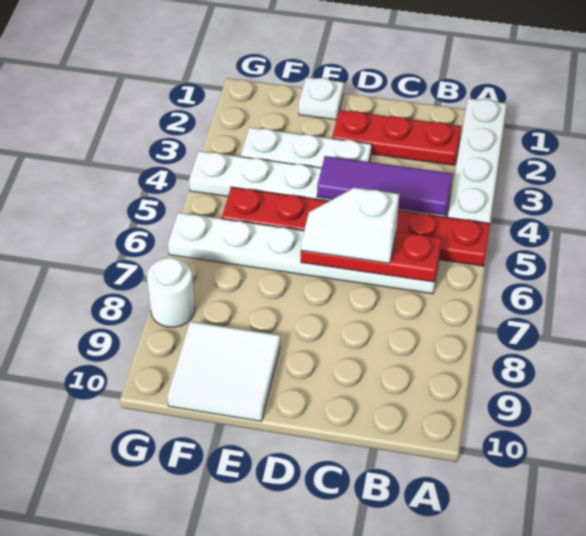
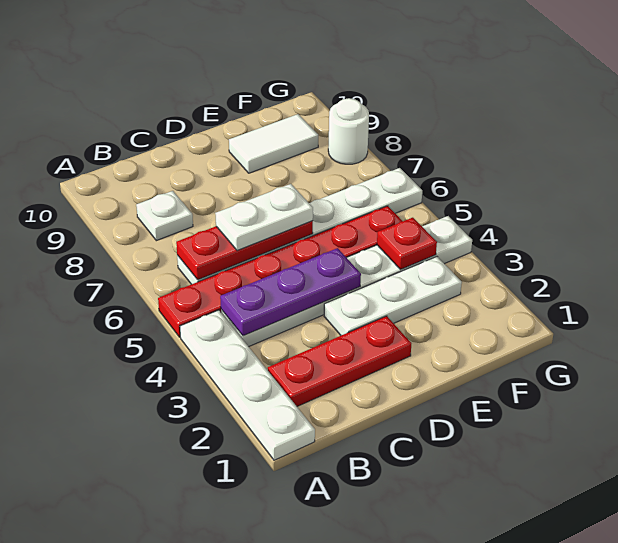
purple 1x3 tile [317,156,452,215] -> purple 1x3 plate [220,248,361,336]
white 1x2 slope [301,188,399,263] -> white 1x2 plate [215,184,313,250]
white 1x1 plate [299,77,344,120] -> white 1x1 plate moved to [136,191,193,241]
white 2x2 tile [167,321,280,421] -> white 1x2 tile [229,114,318,173]
none -> red 1x1 plate [377,218,437,269]

